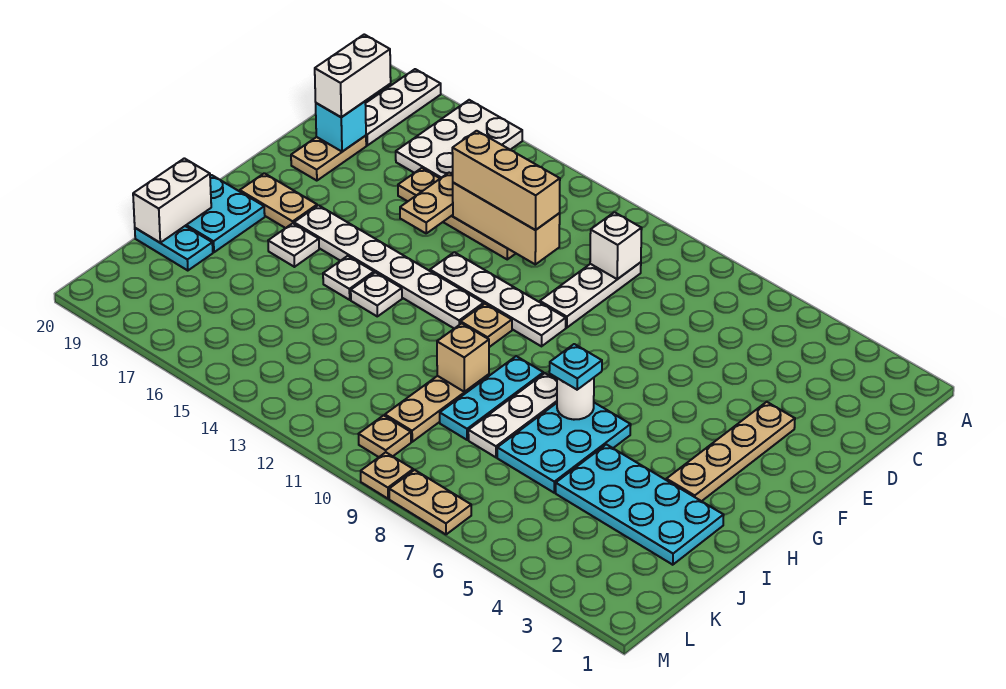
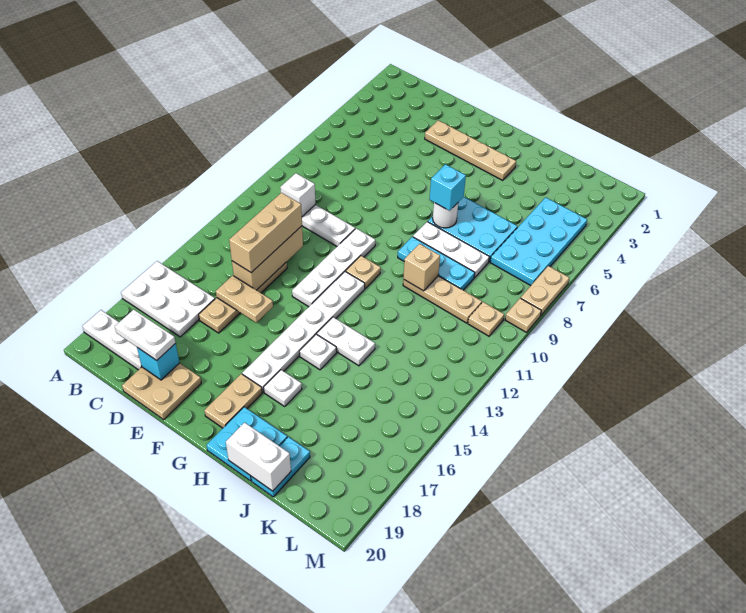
white 1x2 brick [315,34,391,117] -> white 1x2 plate [115,310,176,360]
tan 1x2 plate [291,135,366,181] -> tan 2x2 plate [122,363,201,420]
cyan 1x1 plate [549,344,602,390] -> cyan 1x1 brick [430,164,466,211]
white 1x1 plate [351,272,402,316] -> white 1x2 plate [317,317,375,366]
cyan 2x4 plate [556,444,724,565] -> cyan 2x4 plate moved to [490,197,587,286]

